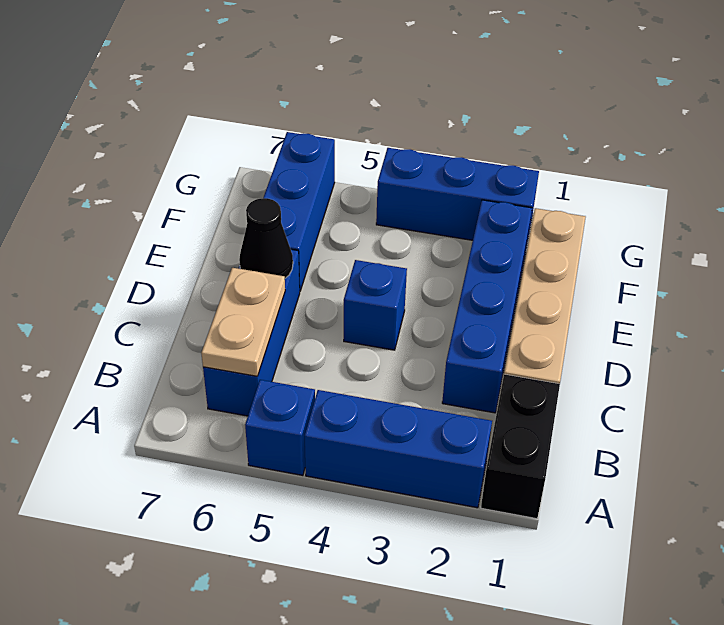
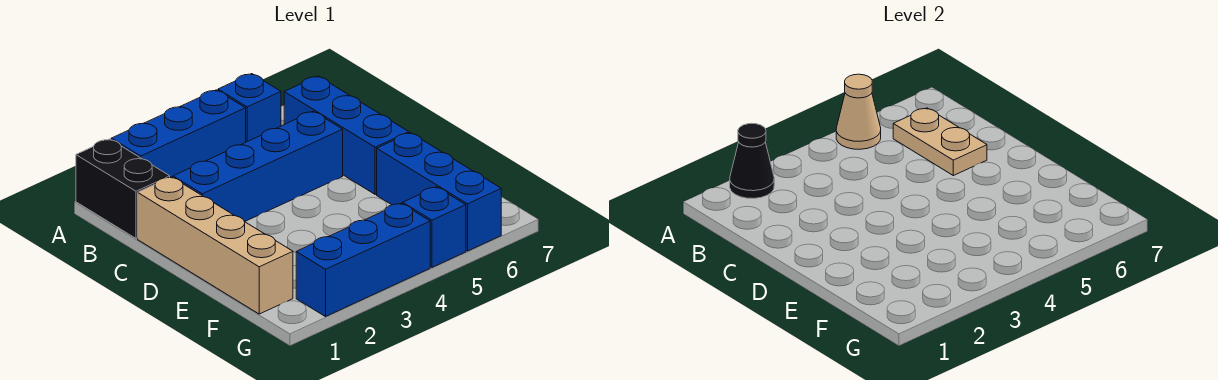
none -> tan 1x1 cone [836,74,881,149]
blue 1x4 brick [442,200,532,413] -> blue 1x4 brick turned to [173,111,343,222]
blue 1x1 brick [344,260,407,350] -> blue 1x1 brick moved to [403,187,466,267]
black 1x1 cone [239,198,293,278] -> black 1x1 cone moved to [730,123,774,199]

